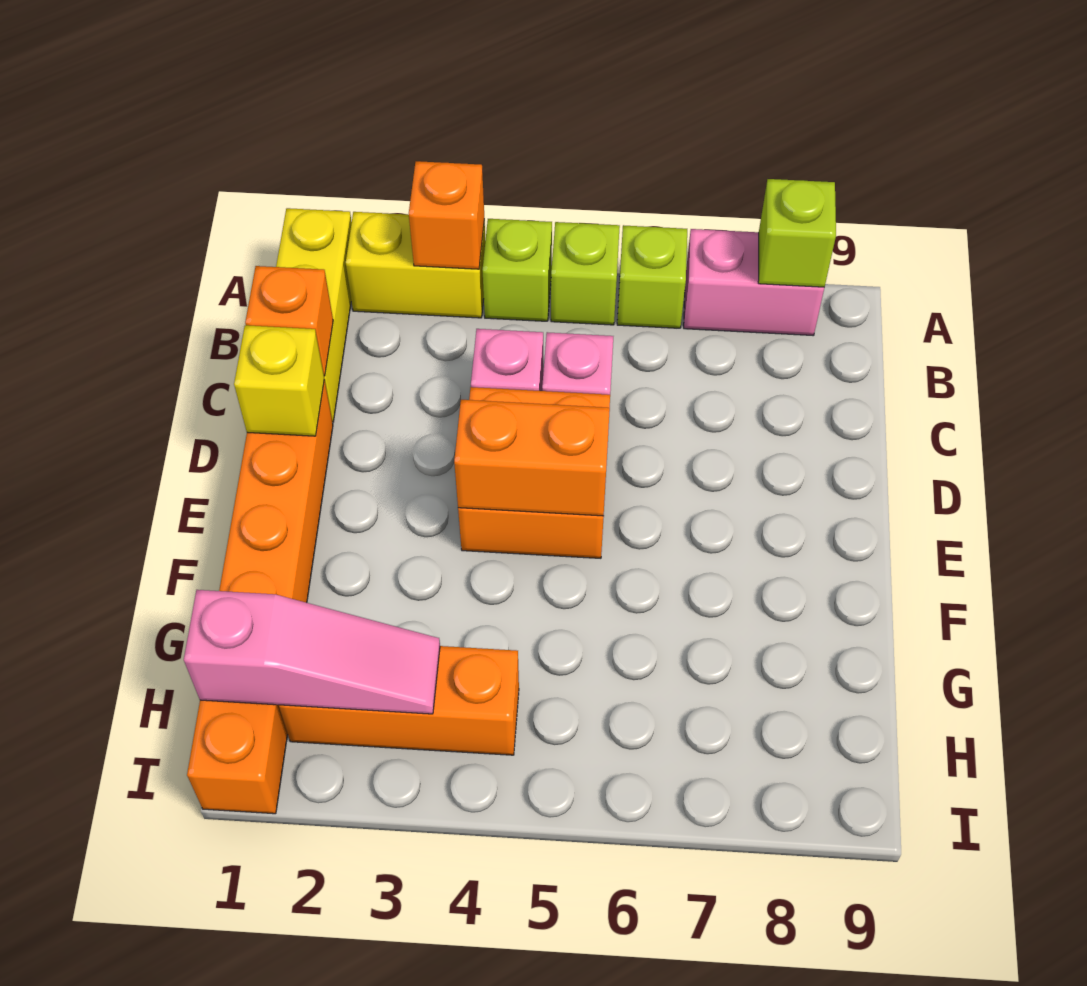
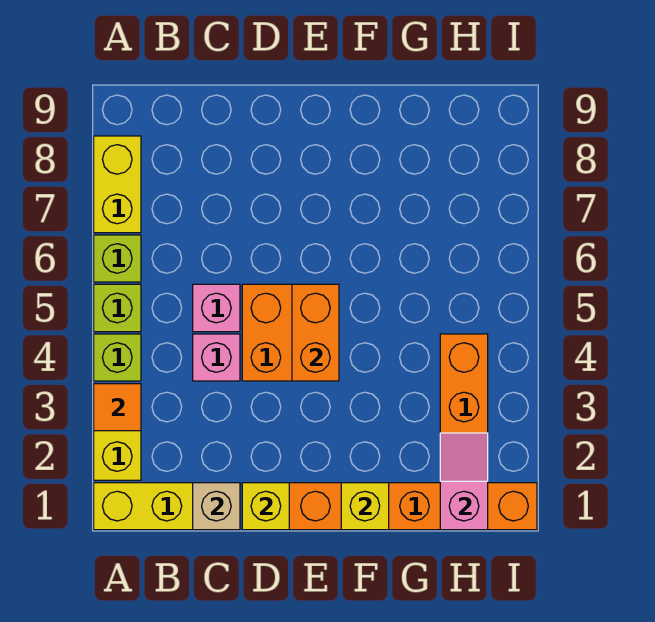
orange 1x1 brick [409,161,484,269] -> orange 1x1 tile [94,384,141,431]
pink 1x2 brick [684,229,824,336] -> yellow 1x2 brick [94,136,141,233]
lime 1x1 brick [758,179,836,287] -> none
orange 1x1 brick [245,266,333,376] -> tan 1x1 brick [193,483,240,530]
none -> yellow 1x1 brick [341,483,389,530]
pink 1x3 slope [184,590,440,714] -> pink 1x2 slope [440,433,488,530]

